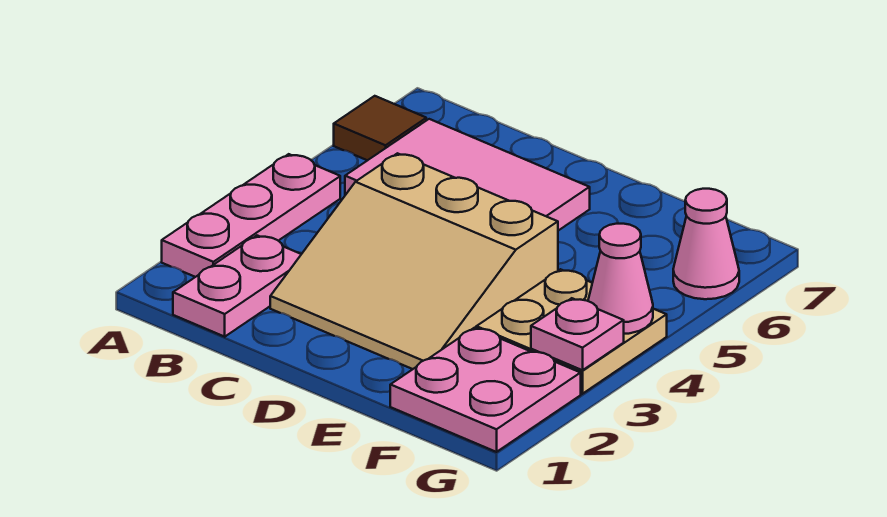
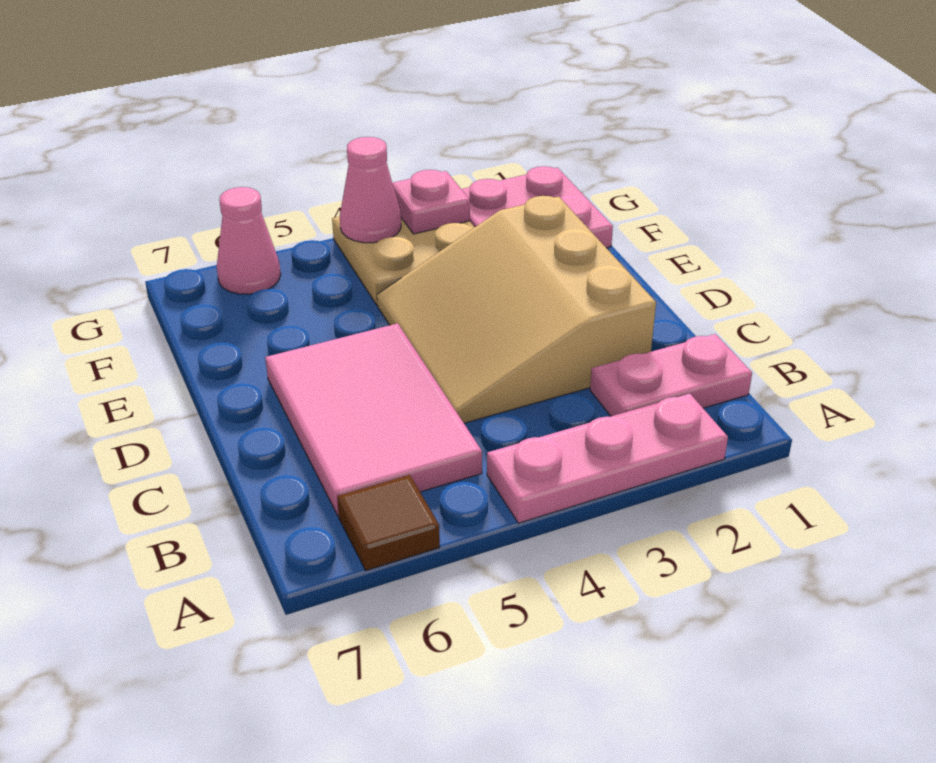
tan 3x3 slope [270,153,558,369] -> tan 3x3 slope turned to [377,196,656,423]

